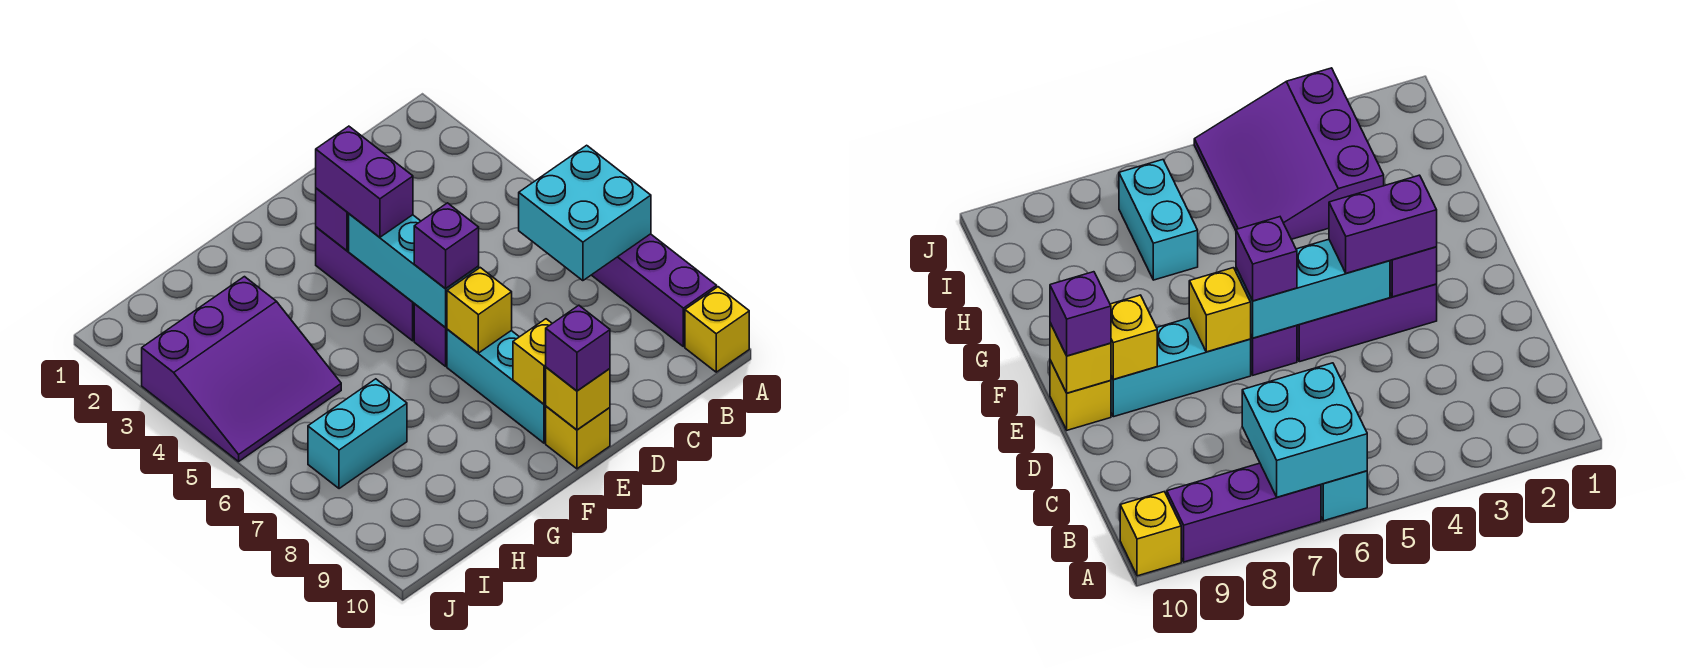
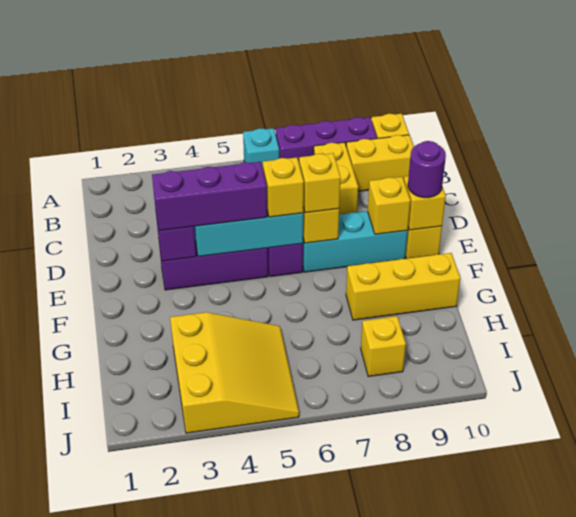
cyan 2x2 brick [519,145,651,281] -> none
none -> yellow 1x2 brick [314,142,358,215]
none -> yellow 1x2 brick [346,135,414,191]
purple 1x2 brick [316,126,413,237] -> purple 1x3 brick [152,162,267,231]
purple 1x1 brick [414,203,479,289] -> yellow 1x1 brick [263,157,304,217]
none -> yellow 1x1 brick [299,153,341,213]
purple 1x1 brick [546,305,610,391] -> purple 1x1 round brick [408,141,446,198]
none -> yellow 1x3 brick [346,253,460,320]
purple 3x3 slope [142,277,341,461] -> yellow 3x3 slope [170,312,299,433]
cyan 1x2 brick [308,379,407,489] -> none
none -> yellow 1x1 brick [361,316,406,377]

